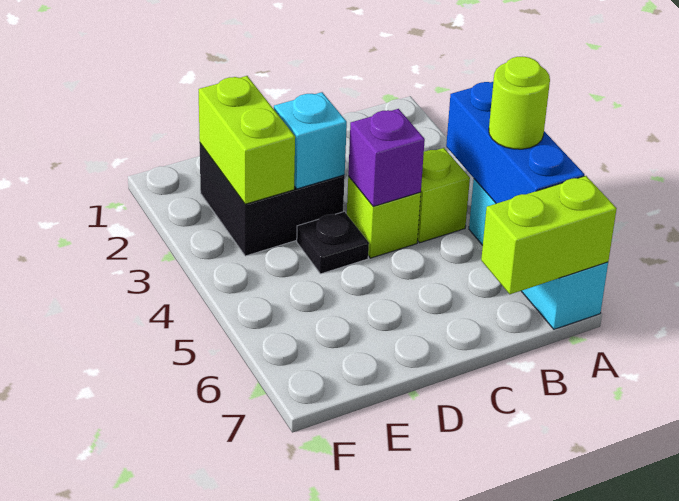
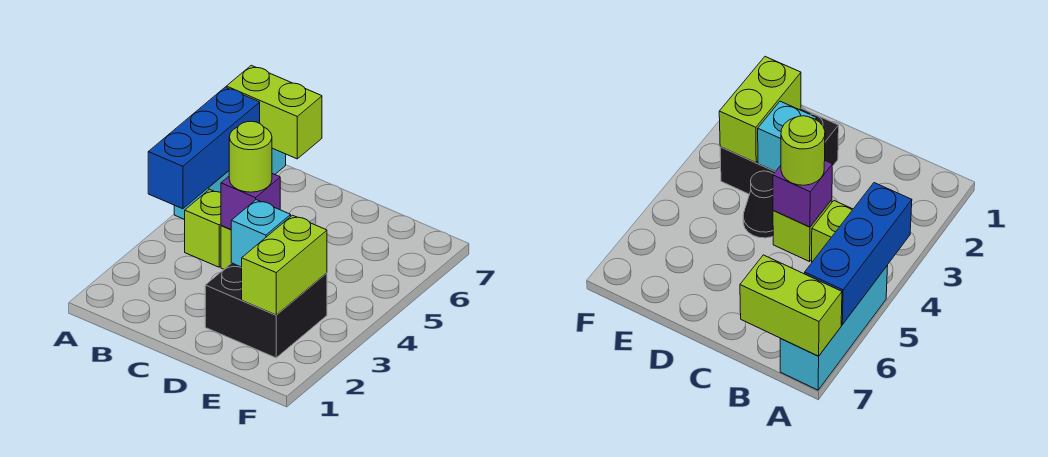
lime 1x1 round brick [489,56,550,149] -> lime 1x1 round brick moved to [229,121,272,192]
black 1x1 plate [297,212,369,274] -> black 1x1 cone [743,171,773,238]

